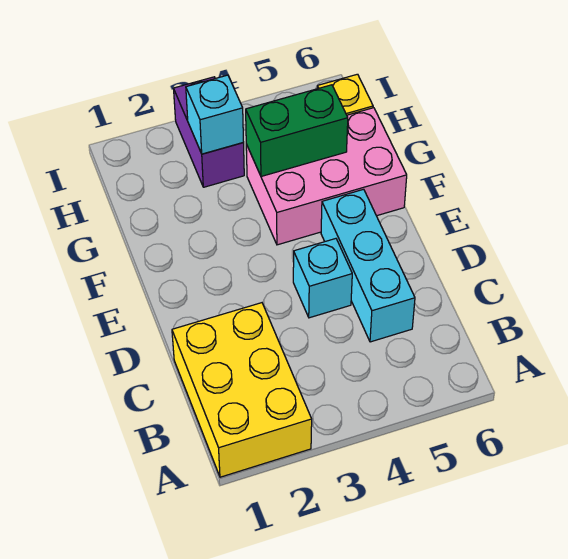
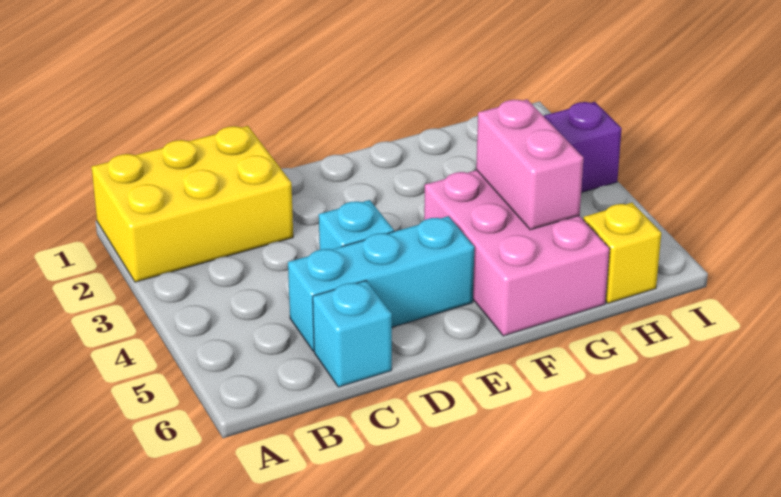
green 1x2 brick [246,85,348,176] -> pink 1x2 brick [476,99,583,230]
cyan 1x1 brick [186,75,243,154] -> cyan 1x1 brick moved to [313,281,392,387]

